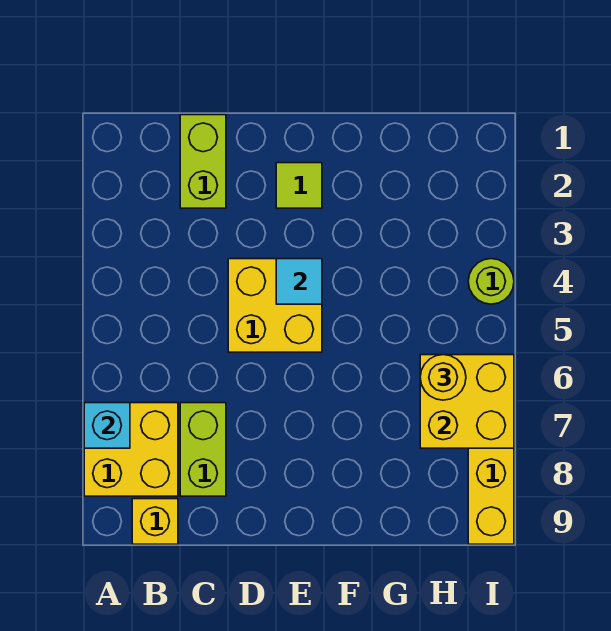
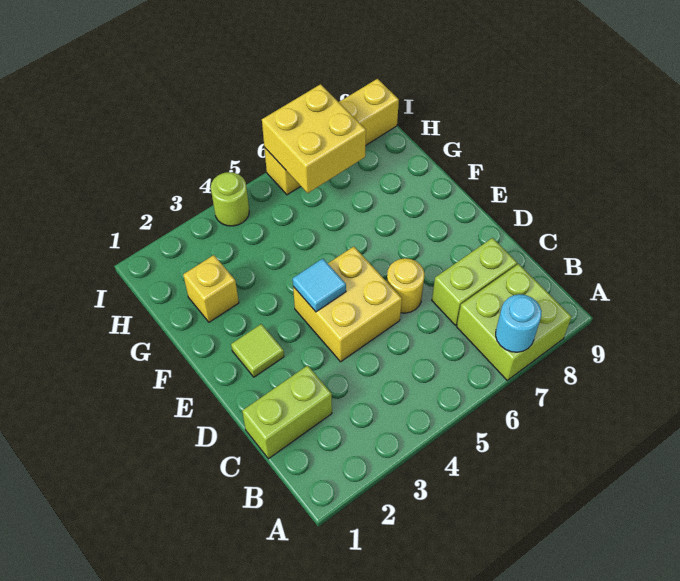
yellow 2x2 brick [84,403,178,496] -> lime 2x2 brick [457,264,572,380]
cyan 1x1 brick [84,403,130,448] -> cyan 1x1 round brick [496,294,542,352]
yellow 1x1 brick [132,499,178,544] -> yellow 1x1 brick moved to [183,255,239,322]
yellow 1x1 round brick [420,355,466,400] -> yellow 1x1 round brick moved to [387,258,425,313]

